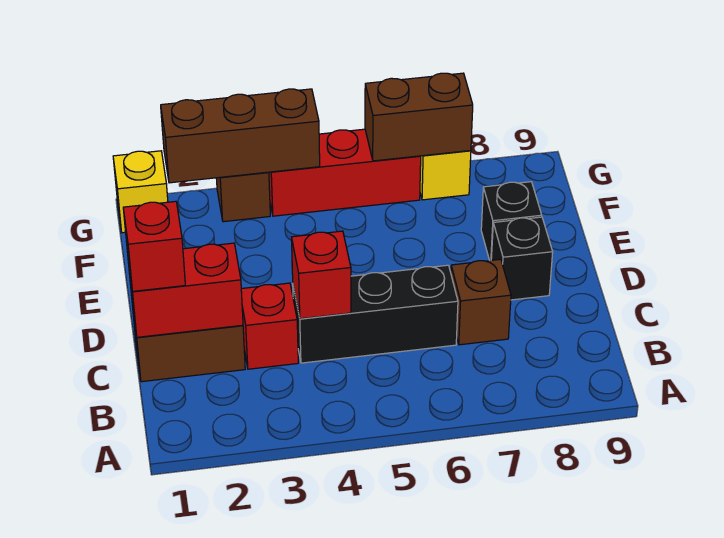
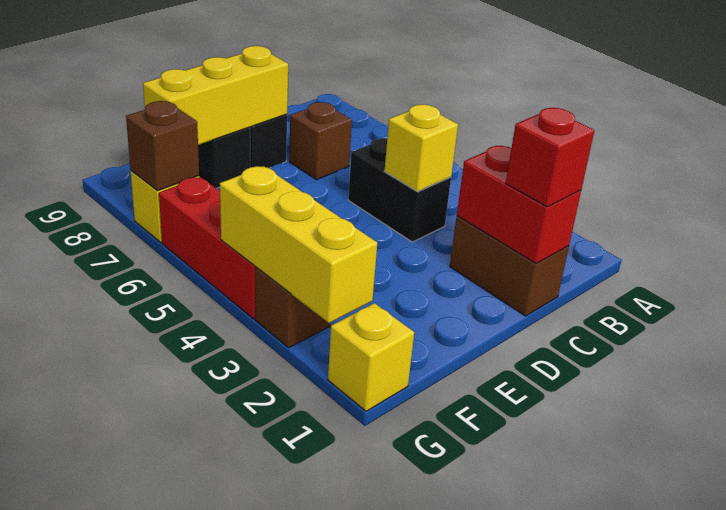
red 1x1 brick [241,283,298,369] -> none
black 1x3 brick [293,265,458,363] -> black 1x2 brick [348,138,451,242]
red 1x1 brick [291,231,351,319] -> yellow 1x1 brick [385,105,458,191]
none -> yellow 1x3 brick [143,46,288,145]
brown 1x3 brick [161,89,320,183] -> yellow 1x3 brick [220,166,377,323]
brown 1x2 brick [365,73,473,161] -> brown 1x1 brick [126,101,199,191]

